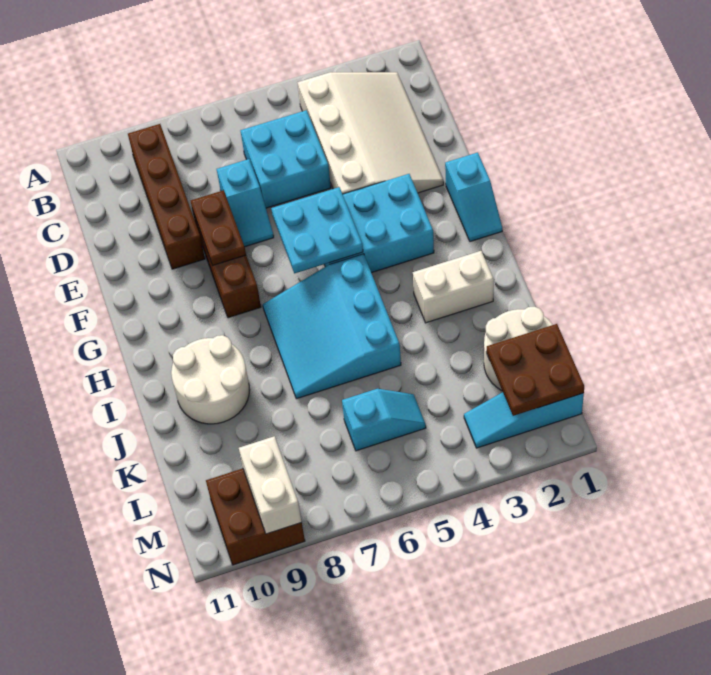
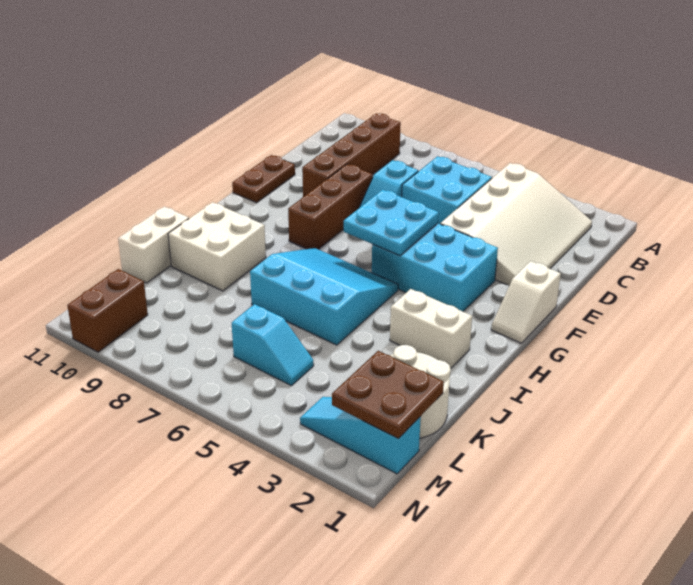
brown 1x2 plate [191,190,246,266] -> brown 1x2 plate moved to [232,155,295,203]
cyan 1x2 slope [445,152,502,242] -> white 1x2 slope [491,261,561,343]
cyan 3x3 slope [263,254,401,399] -> cyan 3x3 slope turned to [250,248,398,345]
white 2x2 round brick [171,335,250,424] -> white 2x2 brick [168,202,266,291]
brown 2x2 brick [206,468,305,565] -> brown 1x2 brick [67,269,148,352]
white 1x2 brick [239,436,302,534] -> white 1x2 brick moved to [118,206,189,283]

